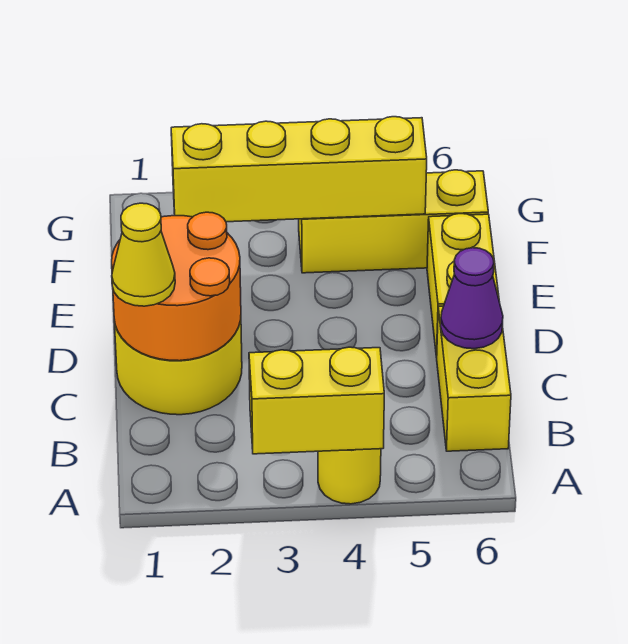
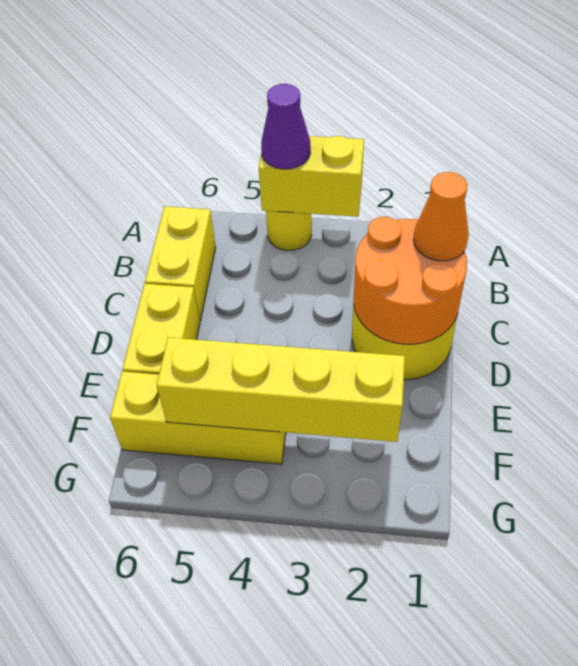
yellow 1x1 cone [112,203,175,306] -> orange 1x1 cone [414,172,469,261]
purple 1x1 cone [441,248,503,349] -> purple 1x1 cone moved to [261,84,311,169]

